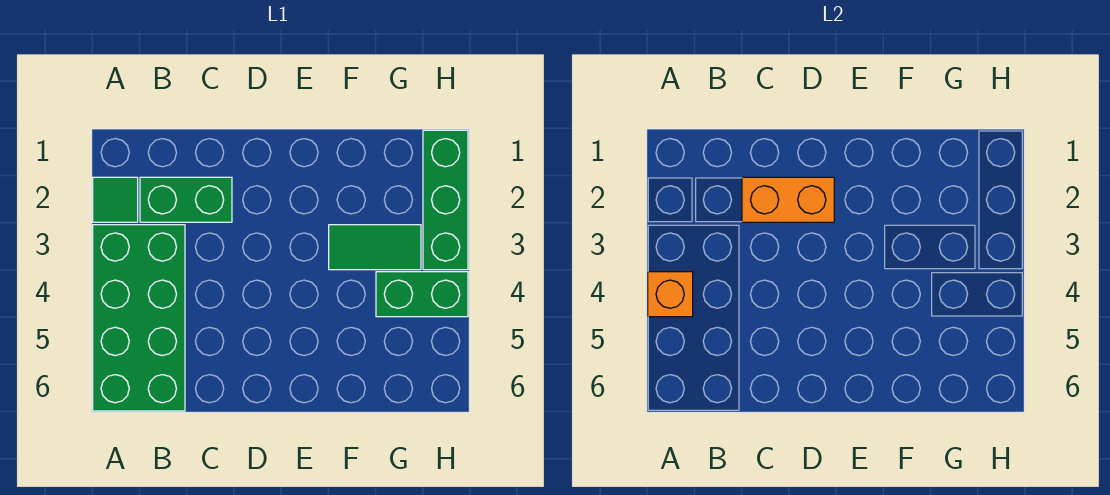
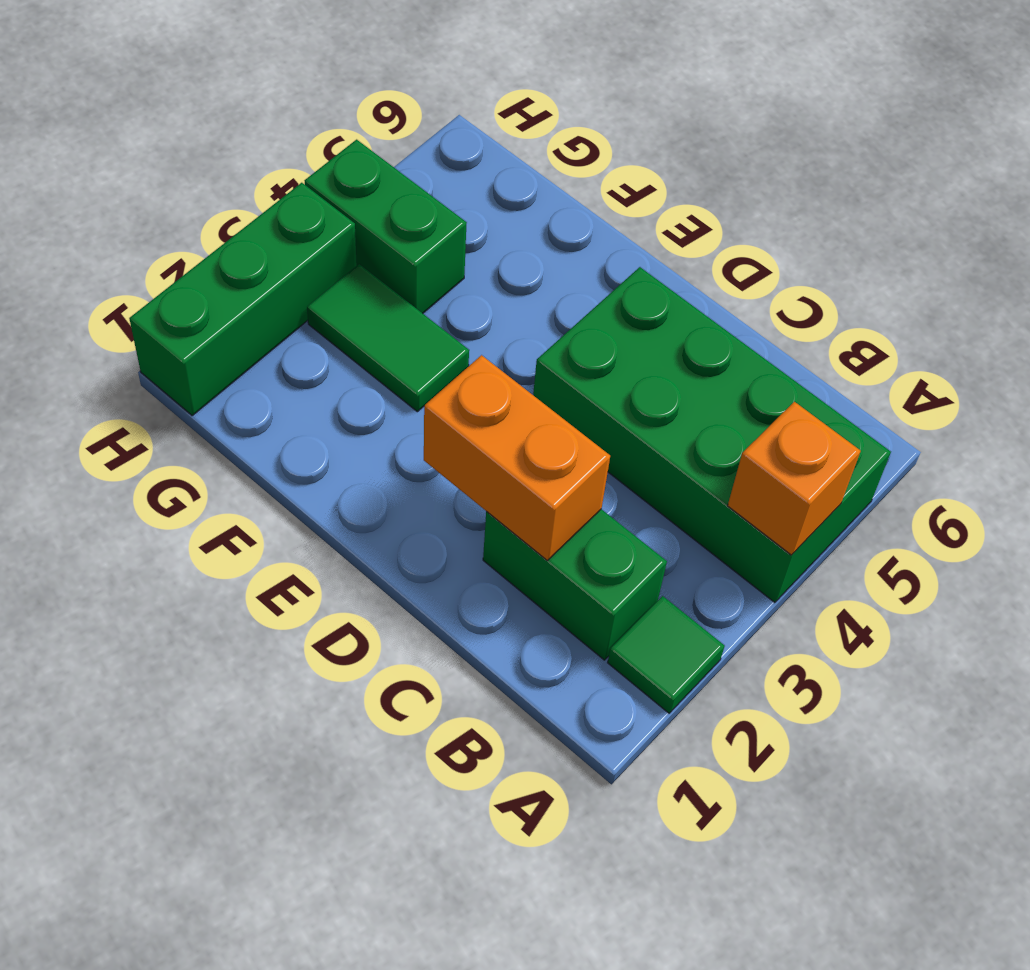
green 2x4 brick [93,225,185,411] -> green 2x4 brick turned to [533,267,891,603]

